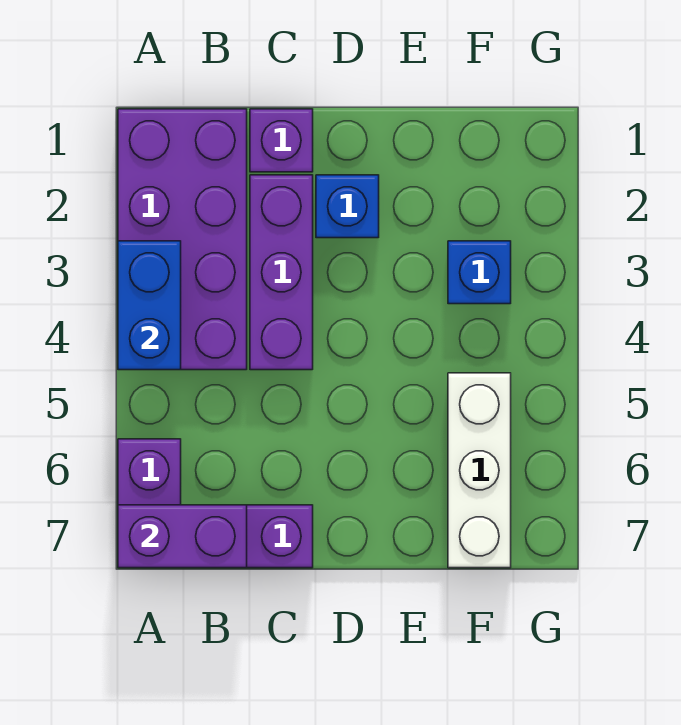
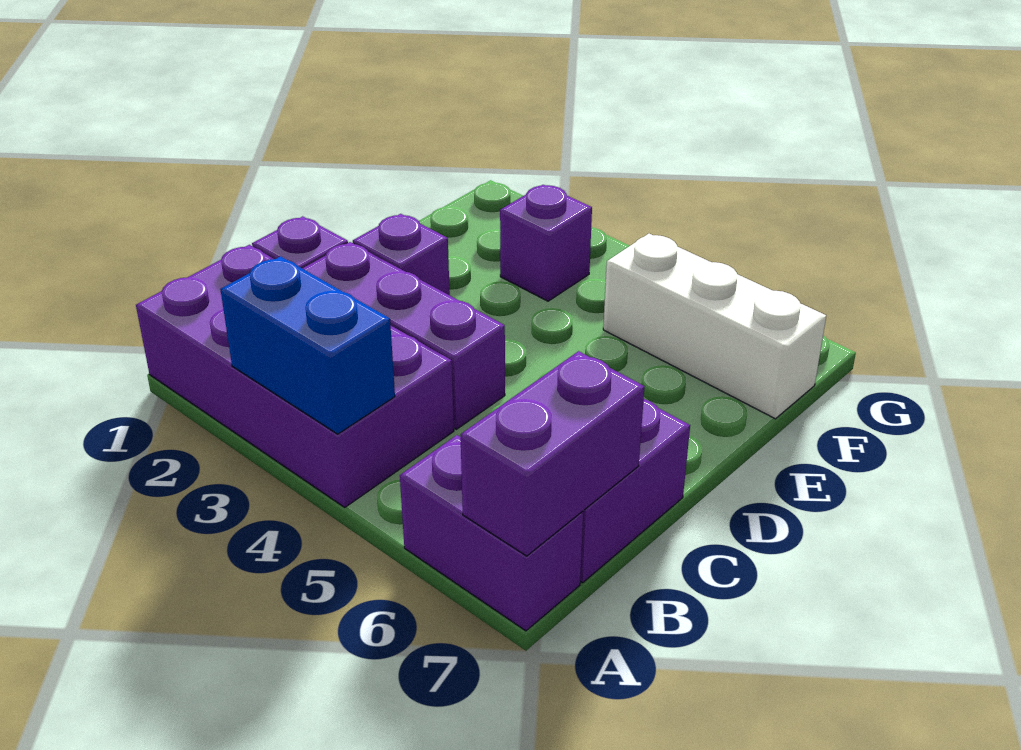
blue 1x1 brick [316,175,379,238] -> purple 1x1 brick [353,214,450,295]
blue 1x1 brick [448,241,511,304] -> purple 1x1 brick [500,185,592,301]

